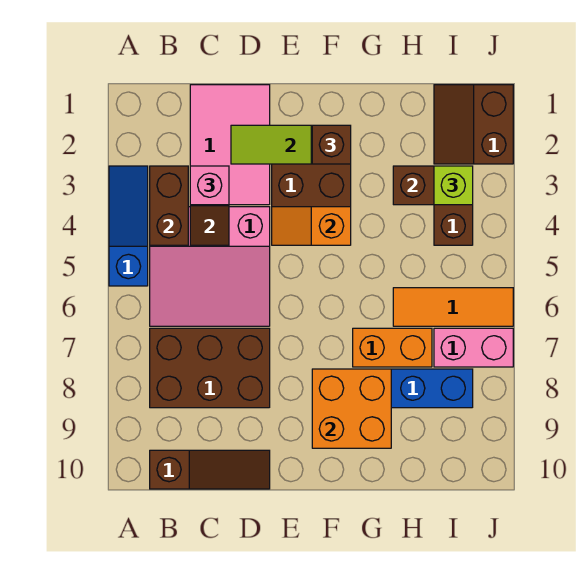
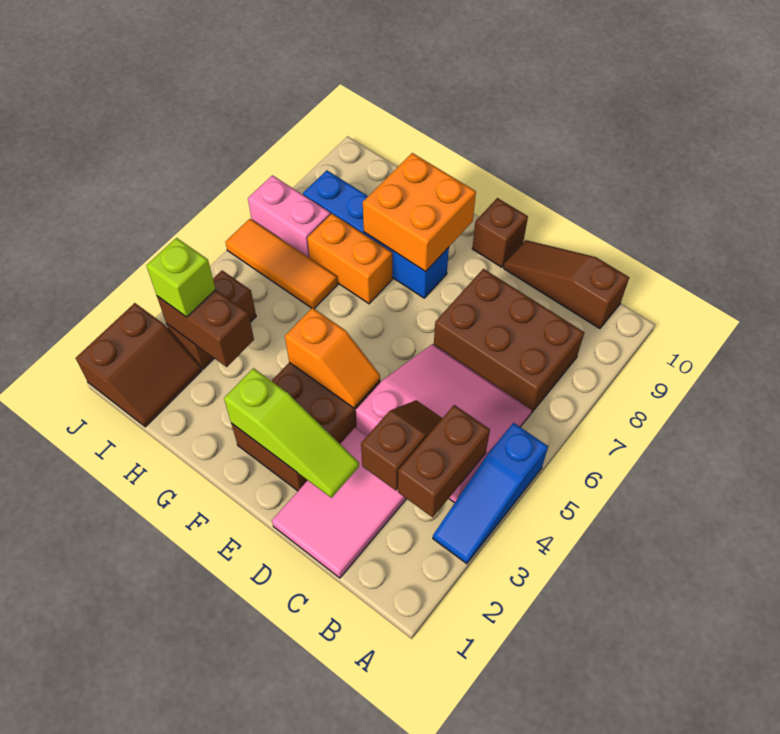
pink 1x1 brick [190,166,229,205] -> none
brown 1x1 brick [312,125,351,164] -> brown 1x1 brick moved to [472,198,528,267]

